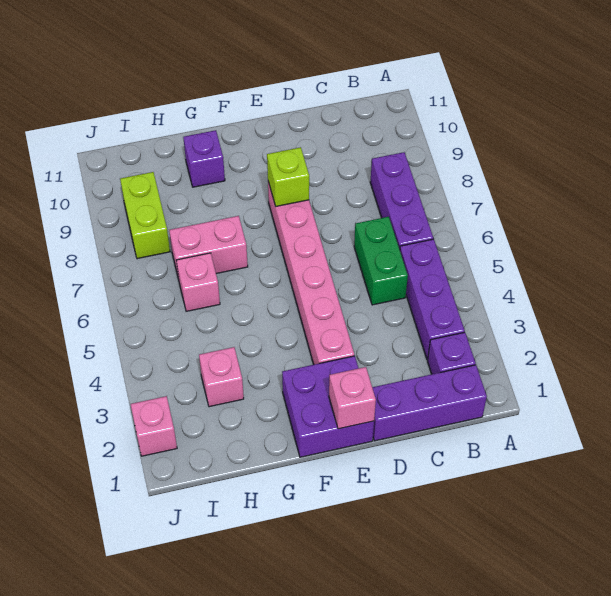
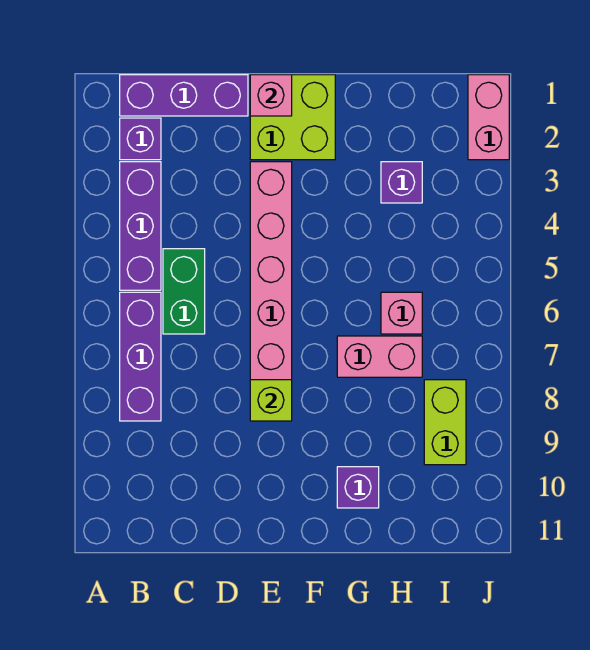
purple 2x2 brick [282,356,374,457] -> lime 2x2 brick [250,75,335,160]
pink 1x1 brick [199,347,244,407] -> purple 1x1 brick [381,162,422,203]
pink 1x1 brick [131,396,177,456] -> pink 1x2 brick [468,75,509,160]

